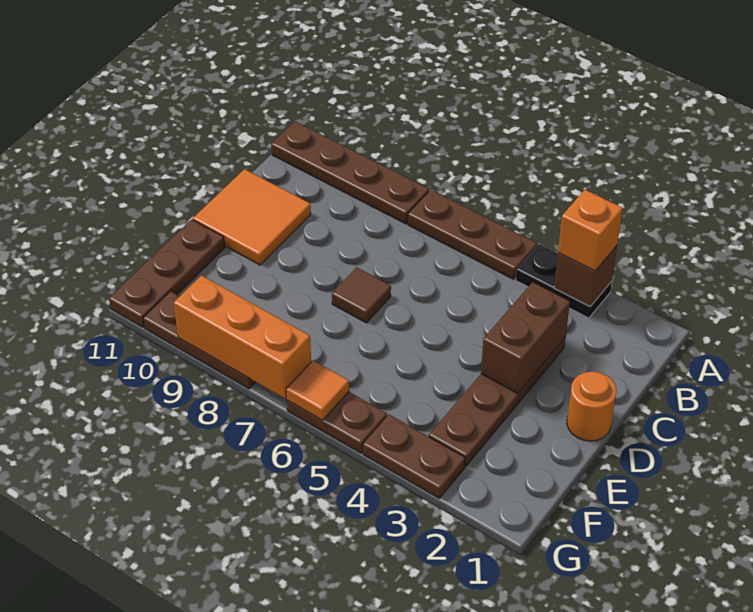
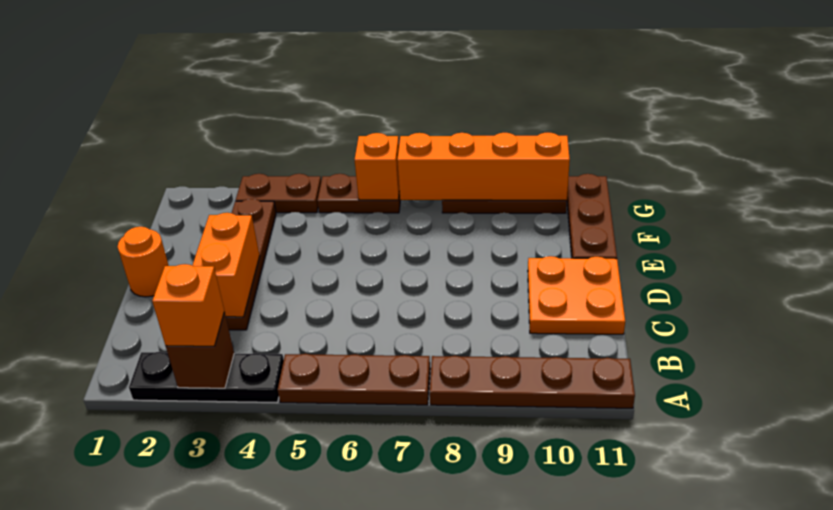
black 1x2 plate [516,244,612,318] -> black 1x3 plate [129,352,284,402]
brown 1x2 brick [481,282,570,393] -> orange 1x2 brick [192,213,260,317]
orange 2x2 tile [193,169,311,265] -> orange 2x2 plate [528,256,625,334]
brown 1x1 tile [332,267,391,323] -> none
orange 1x1 tile [286,361,349,420] -> orange 1x1 brick [355,133,399,200]
orange 1x3 brick [174,275,311,398] -> orange 1x4 brick [397,132,570,200]

